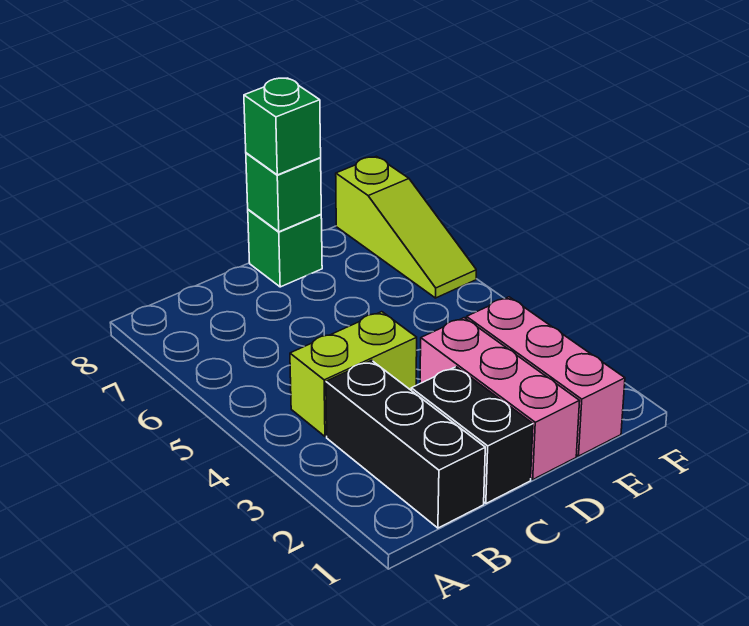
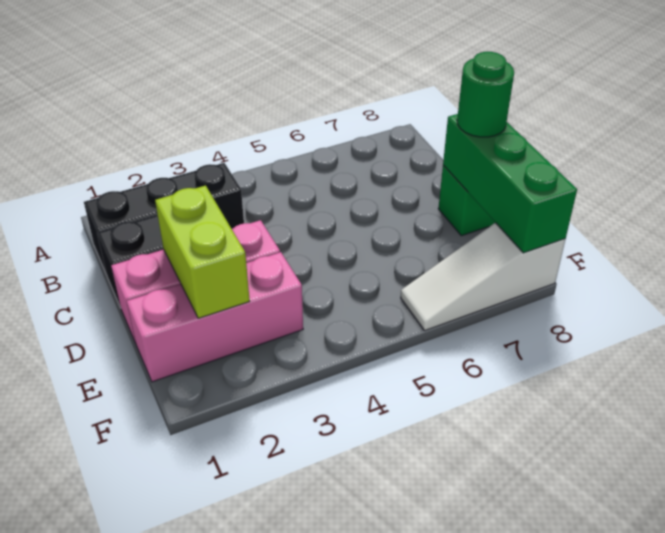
lime 1x2 brick [290,312,417,437] -> lime 1x2 brick moved to [155,186,250,318]
green 1x1 brick [246,153,321,232] -> green 1x3 brick [443,114,577,253]
green 1x1 brick [244,78,321,175] -> green 1x1 round brick [457,52,514,137]
lime 1x3 slope [336,156,476,298] -> white 1x3 slope [401,223,565,330]

